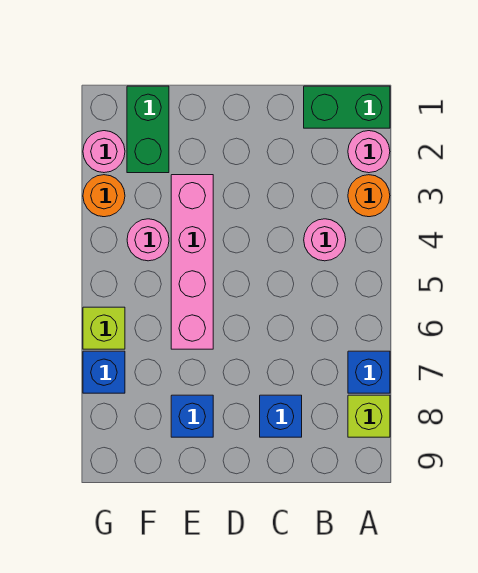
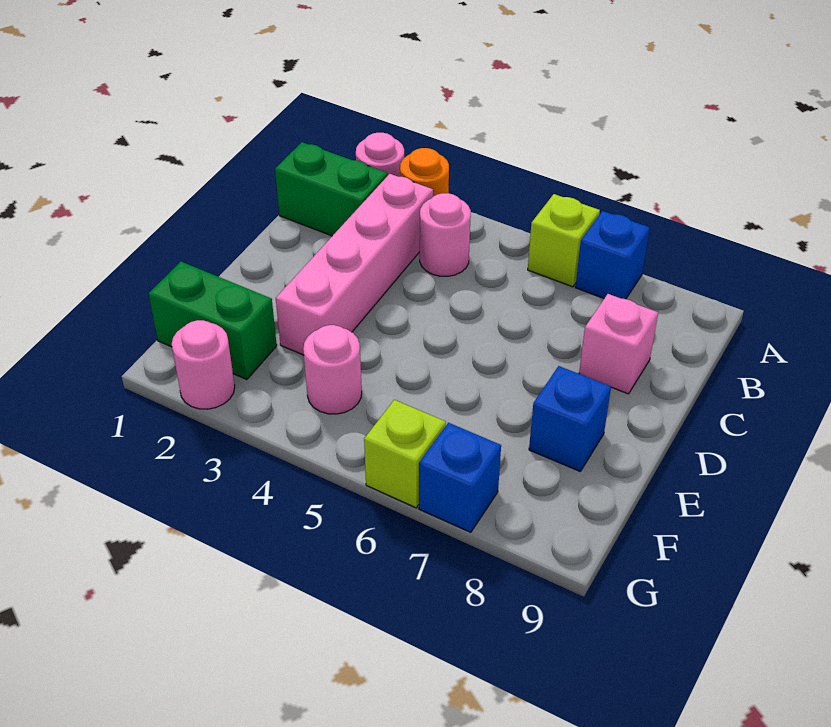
green 1x2 brick [304,86,390,128] -> green 1x2 brick turned to [275,142,388,236]
lime 1x1 brick [348,395,390,437] -> lime 1x1 brick moved to [528,194,600,287]
blue 1x1 brick [260,395,302,437] -> pink 1x1 brick [579,294,658,394]
pink 1x4 brick [171,175,213,349] -> pink 1x4 brick turned to [276,174,433,355]
orange 1x1 round brick [83,175,125,217] -> none

